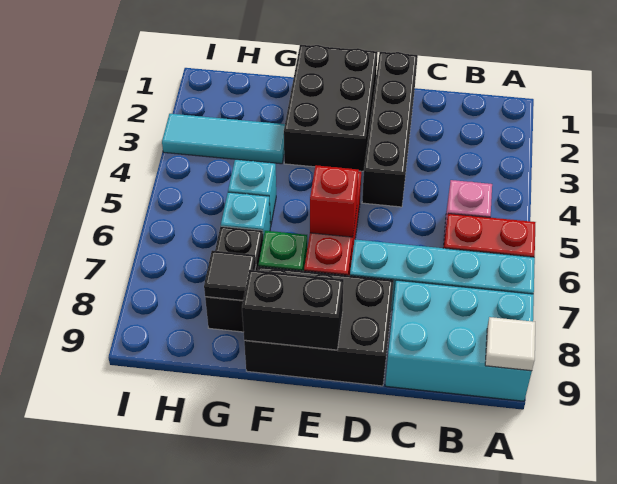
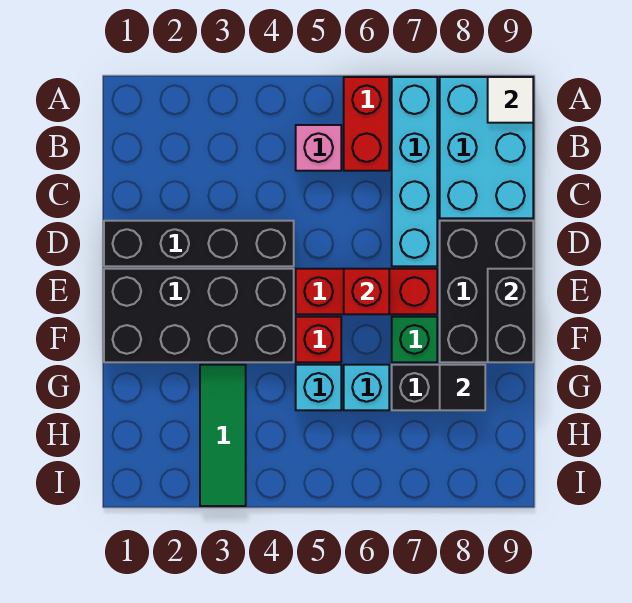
black 2x3 brick [284,45,378,171] -> black 2x4 brick [104,269,294,362]
none -> red 1x1 brick [296,317,341,362]
cyan 1x3 tile [162,114,285,164] -> green 1x3 tile [200,365,246,506]

